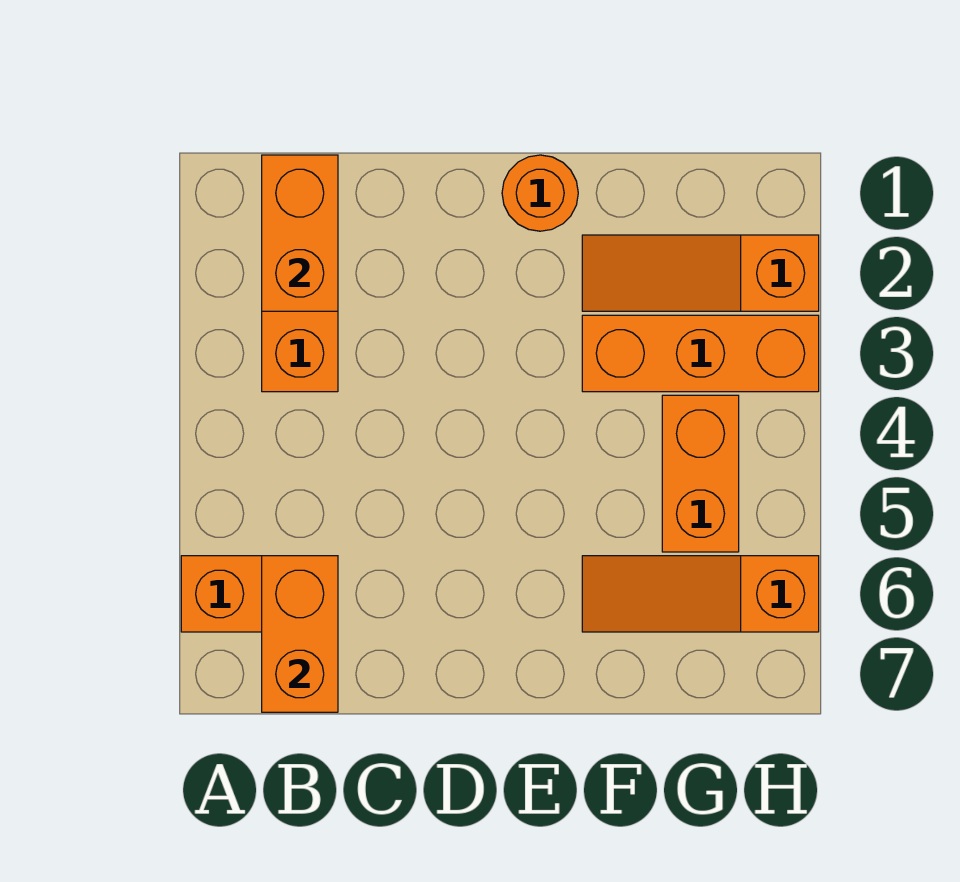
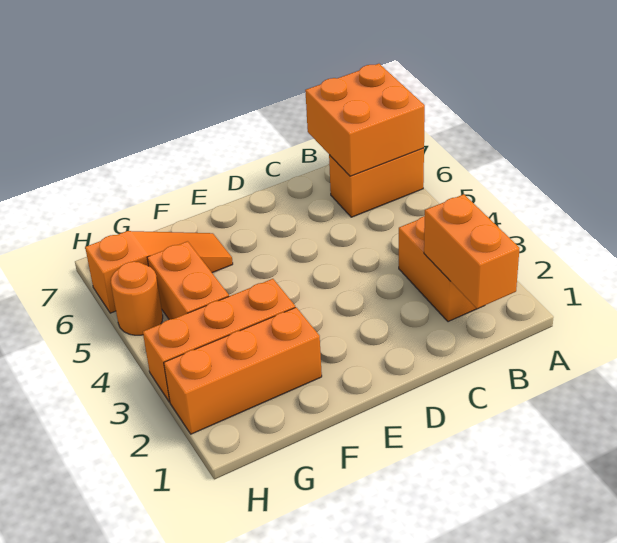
orange 1x2 brick [262,556,338,712] -> orange 2x2 brick [305,64,425,176]
orange 1x1 round brick [502,155,578,231] -> orange 1x1 round brick moved to [111,262,163,335]
orange 1x3 slope [582,235,819,311] -> orange 1x3 brick [164,307,322,434]

